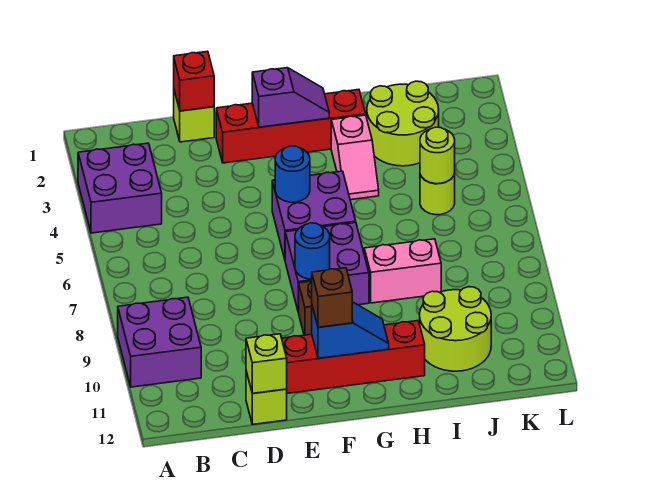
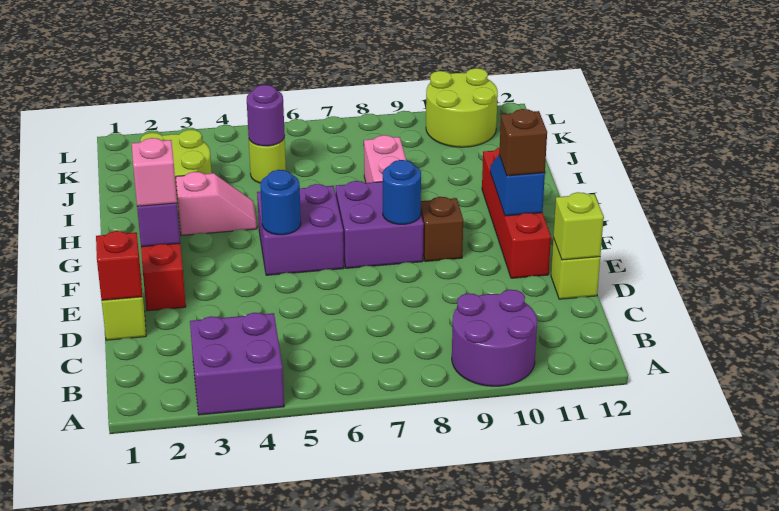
purple 2x2 brick [118,297,201,387] -> purple 2x2 round brick [452,290,537,386]
none -> pink 1x1 brick [132,138,177,206]
lime 2x2 round brick [420,287,491,371] -> lime 2x2 round brick moved to [426,68,498,147]
lime 1x1 round brick [420,127,455,184] -> purple 1x1 round brick [247,85,285,146]

